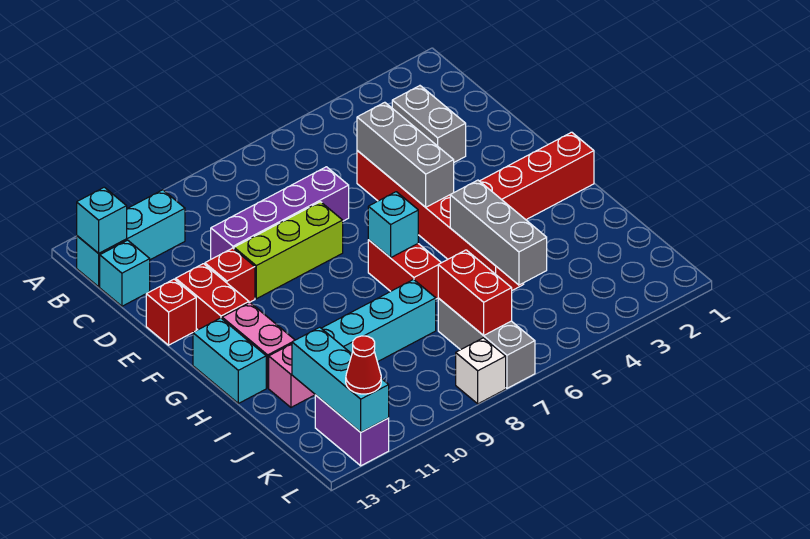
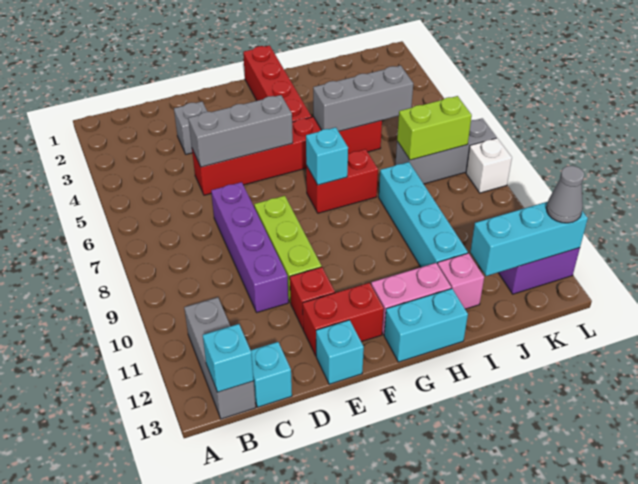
cyan 1x3 brick [77,190,185,287] -> grey 1x3 brick [184,297,256,419]
grey 1x2 brick [392,86,466,162] -> grey 1x1 brick [174,102,207,154]
red 1x1 brick [146,279,196,345] -> cyan 1x1 brick [316,320,364,384]
red 1x2 brick [438,250,512,335] -> lime 1x2 brick [397,96,472,160]
red 1x1 cone [346,336,381,394] -> grey 1x1 cone [546,166,584,223]

